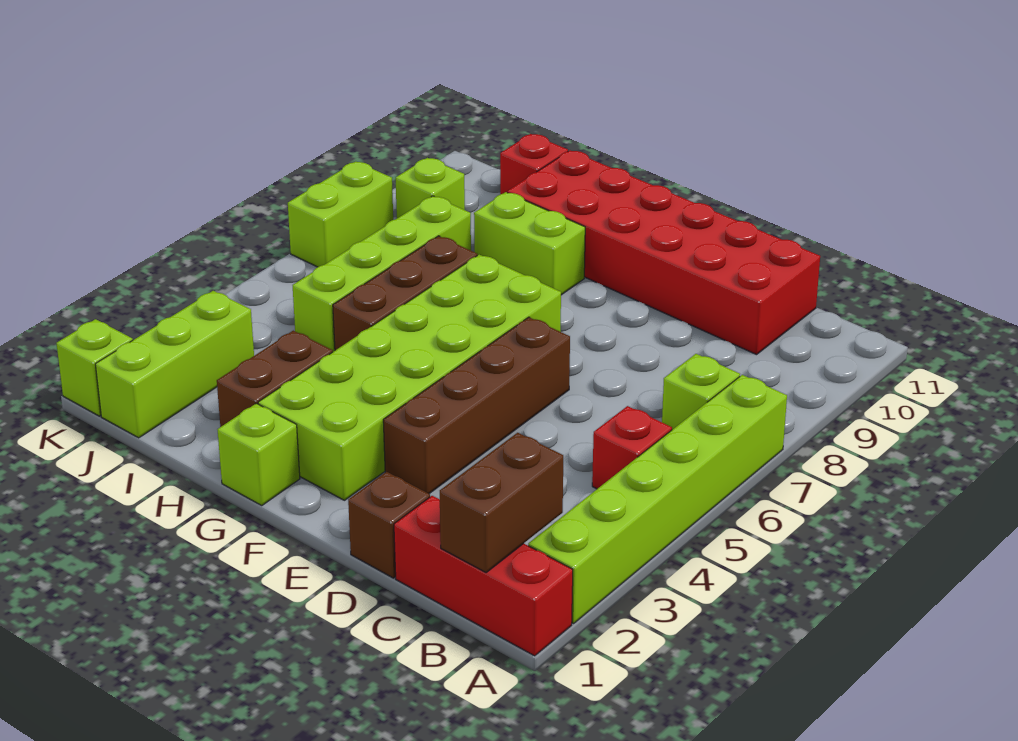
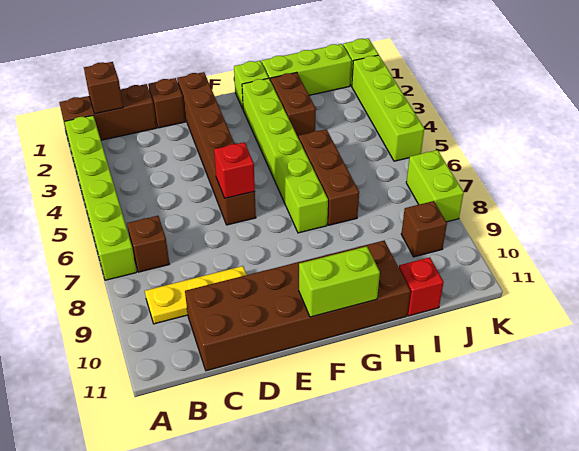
red 1x3 brick [394,496,573,656] -> brown 1x3 brick [59,84,157,140]
brown 1x2 brick [440,433,563,572] -> brown 1x1 brick [84,62,123,114]
red 1x1 brick [592,406,672,489] -> red 1x1 brick moved to [214,142,255,198]
lime 1x1 brick [662,354,740,430] -> brown 1x1 brick [127,216,169,272]
none -> yellow 1x3 plate [145,266,247,324]
red 2x6 brick [507,150,820,355] -> brown 2x6 brick [185,240,411,371]
brown 1x4 brick [383,317,570,494] -> brown 1x6 brick [177,72,256,225]
lime 2x6 brick [258,255,561,500] -> lime 1x6 brick [242,78,328,233]
lime 1x2 brick [474,192,585,295] -> lime 1x2 brick moved to [299,246,380,317]
lime 1x4 brick [293,196,471,352] -> lime 1x4 brick moved to [352,55,424,161]
lime 1x3 brick [95,291,254,438] -> lime 1x3 brick turned to [262,44,352,95]
lime 1x1 brick [396,158,465,218] -> brown 1x1 brick [401,201,447,257]

